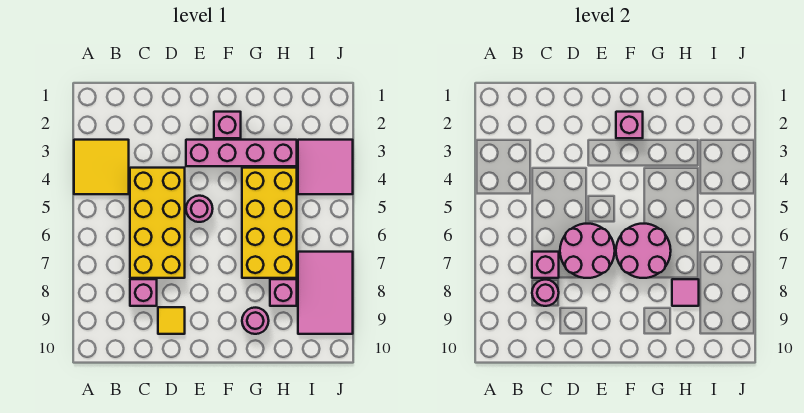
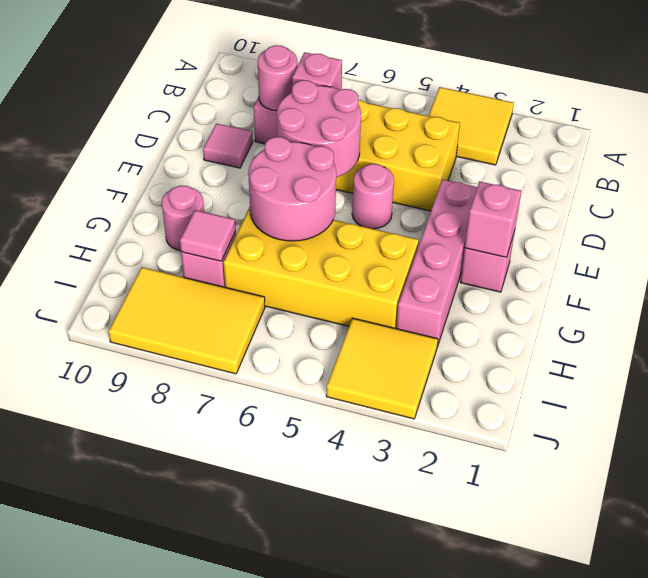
yellow 1x1 tile [158,307,185,334] -> pink 1x1 tile [203,123,253,168]
pink 2x2 tile [298,140,353,194] -> yellow 2x2 tile [326,318,438,419]
pink 2x3 tile [298,252,353,334] -> yellow 2x3 tile [108,267,265,374]

